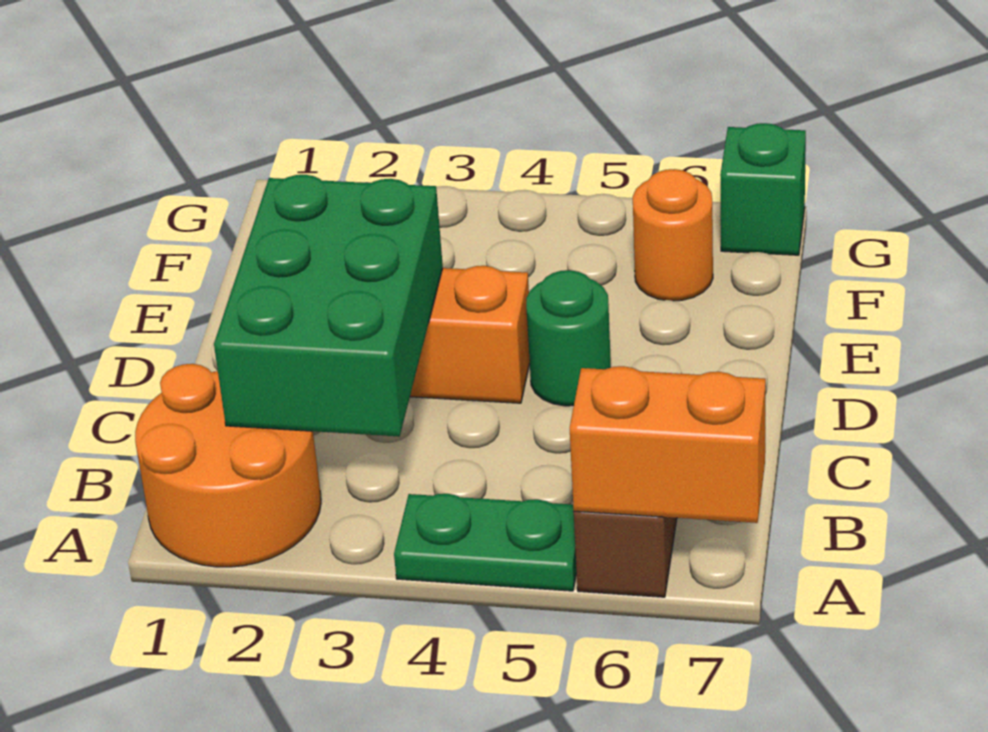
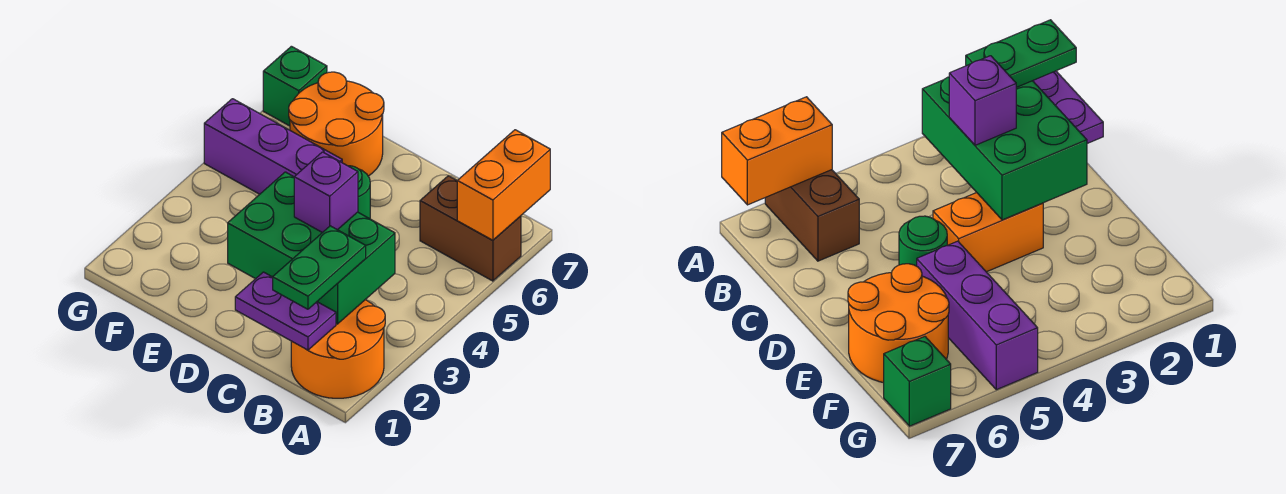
green 1x2 plate [394,494,577,591] -> green 1x2 plate moved to [273,226,366,309]
none -> purple 1x2 plate [235,272,336,350]
none -> purple 1x1 brick [294,152,358,233]
none -> purple 1x3 brick [204,99,342,194]
orange 1x1 round brick [633,169,713,301] -> orange 2x2 round brick [289,72,384,176]

